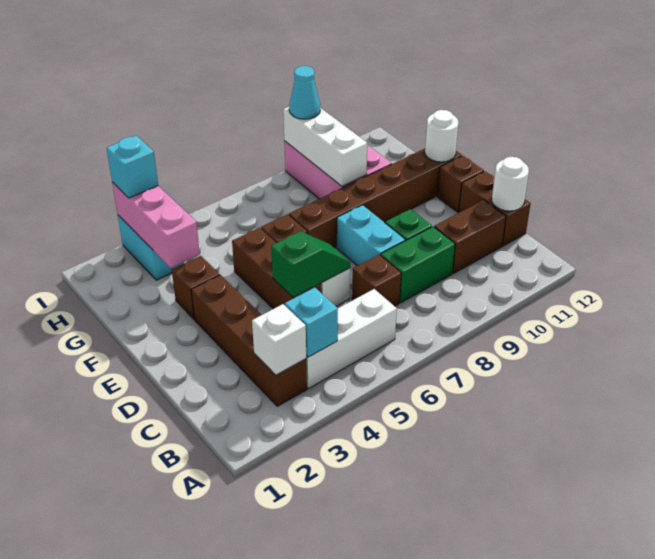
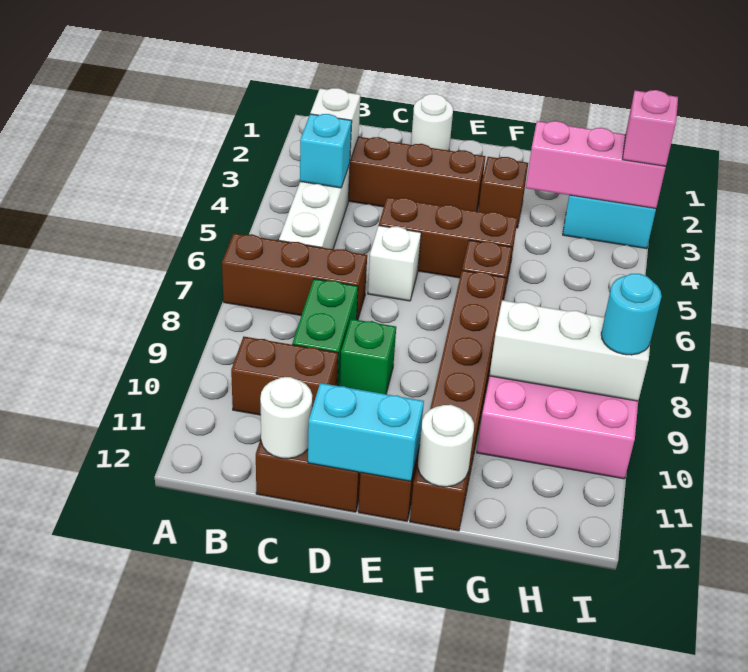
brown 1x1 brick [352,255,401,306] -> brown 1x3 brick [222,233,367,320]
brown 1x2 brick [434,200,506,273] -> brown 1x2 brick turned to [231,337,338,415]
none -> white 1x1 round brick [411,94,453,151]
green 1x2 slope [271,231,350,297] -> none
cyan 1x2 brick [337,205,405,266] -> cyan 1x2 brick moved to [308,383,424,481]
cyan 1x1 brick [107,136,158,198] -> pink 1x1 brick [622,90,678,166]
cyan 1x1 cone [289,66,320,119] -> cyan 1x1 round brick [601,274,662,355]

